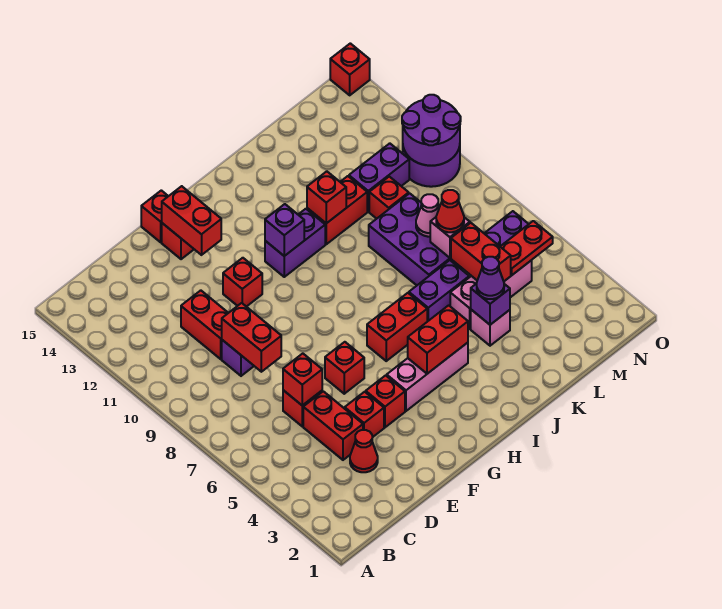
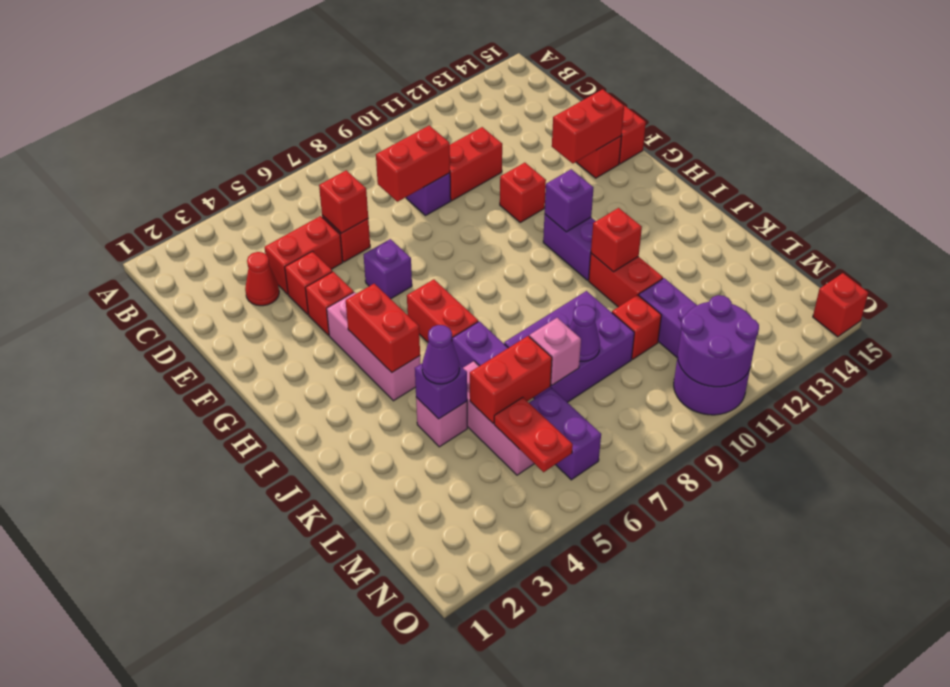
red 1x1 brick [325,342,364,394] -> purple 1x1 brick [364,239,412,299]
red 1x1 cone [436,190,464,232] -> none
pink 1x1 cone [416,194,439,237] -> purple 1x1 cone [570,305,600,361]

